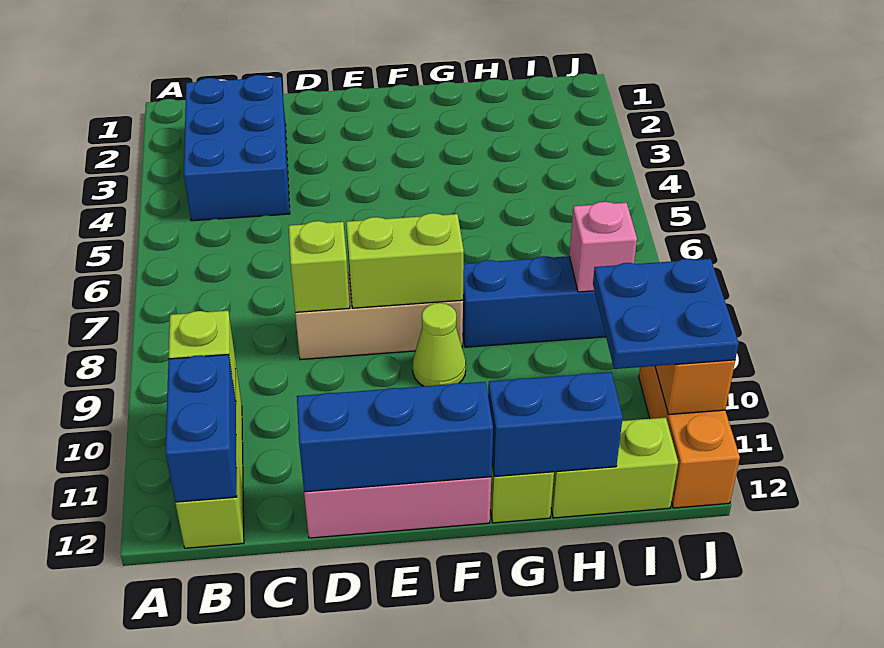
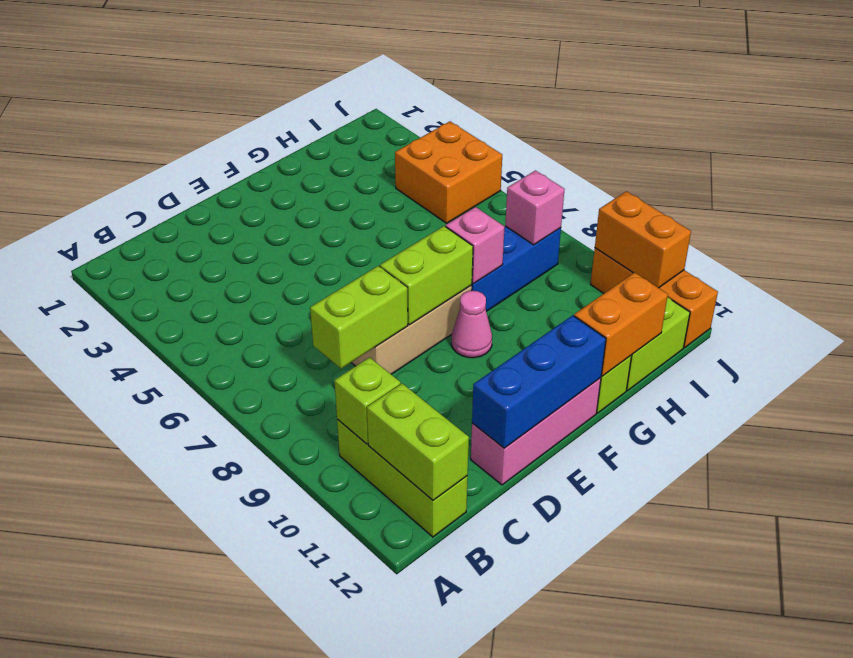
blue 2x3 brick [184,75,290,221] -> none
blue 1x2 brick [165,355,237,502] -> lime 1x2 brick [367,384,469,500]
lime 1x1 brick [289,221,350,312] -> lime 1x2 brick [310,266,408,369]
lime 1x1 cone [413,303,466,386] -> pink 1x1 cone [451,291,492,358]
none -> pink 1x1 brick [446,207,505,283]
blue 1x2 brick [488,372,623,477] -> orange 1x2 brick [574,272,668,376]
none -> orange 2x2 brick [395,122,502,223]
blue 2x2 plate [593,258,739,369] -> none

